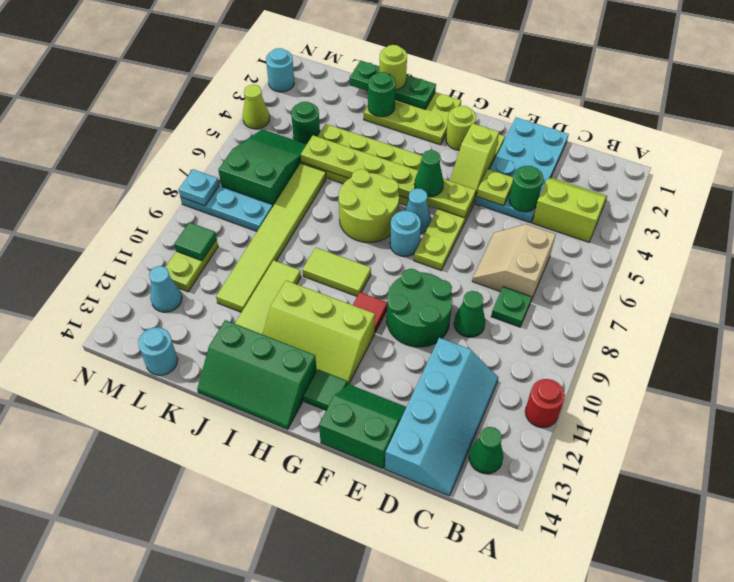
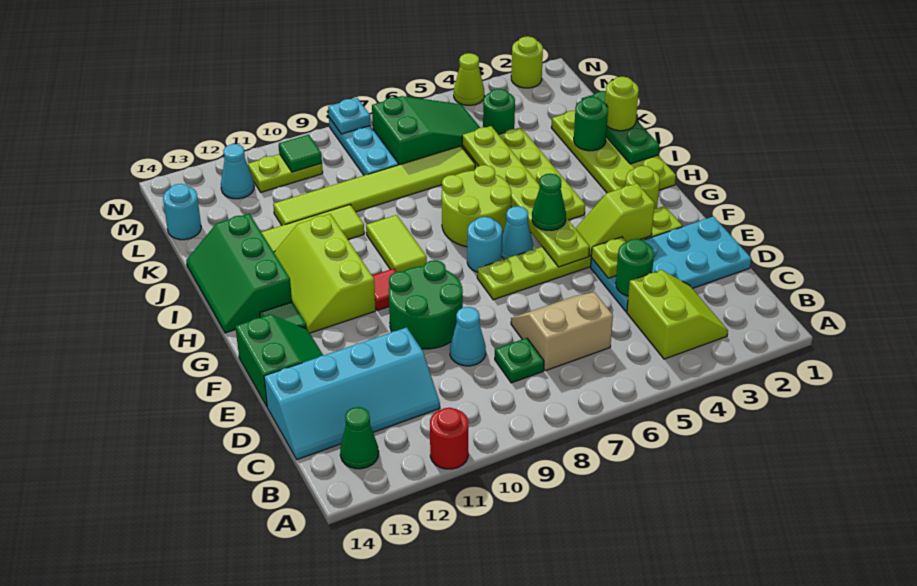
green 1x1 cone [454,291,485,337] -> cyan 1x1 cone [450,307,486,366]
lime 2x3 plate [364,92,461,145] -> lime 2x4 plate [551,111,676,193]
cyan 1x1 round brick [266,48,294,92] -> lime 1x1 round brick [511,36,543,88]

